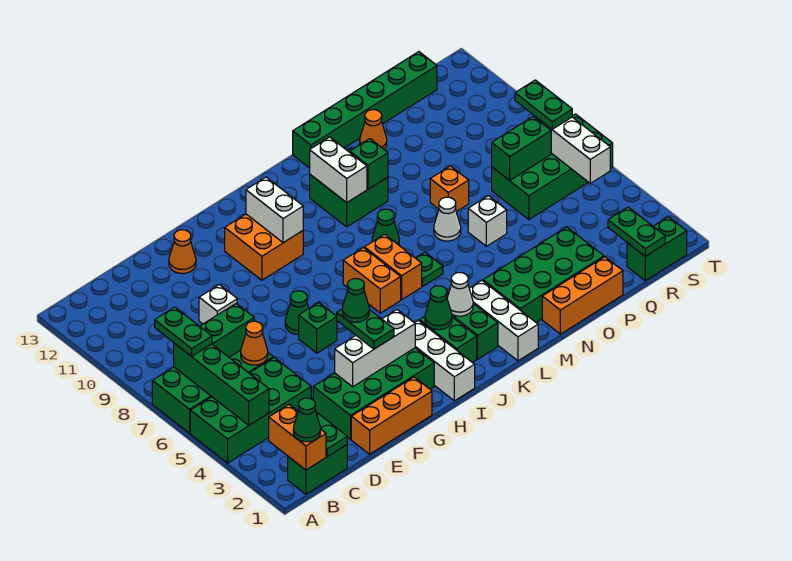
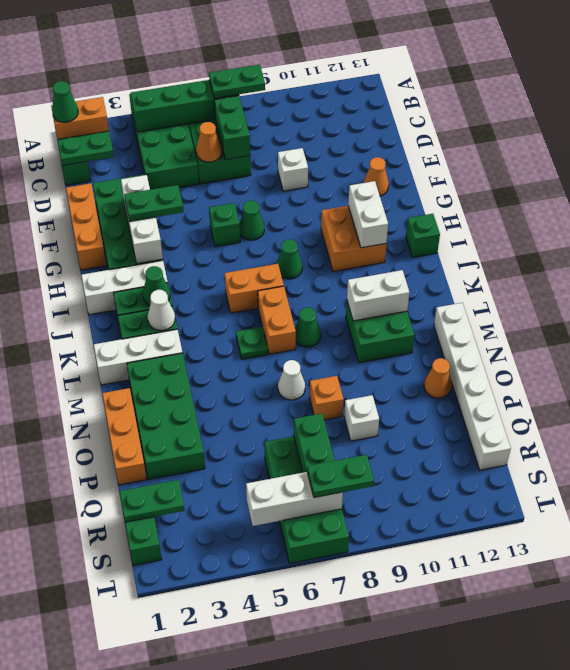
green 1x1 cone [342,279,369,322] -> green 1x1 cone moved to [277,239,302,279]
white 1x2 brick [246,177,303,243] -> white 1x2 brick turned to [348,181,388,248]
orange 1x2 brick [364,234,422,300] -> orange 1x2 brick turned to [258,286,296,354]
green 1x1 brick [350,139,388,189] -> green 1x1 brick moved to [406,214,440,257]
green 1x6 brick [293,52,437,168] -> white 1x6 brick [434,303,511,470]
white 1x1 brick [468,196,507,246] -> white 1x1 brick moved to [344,395,379,441]

